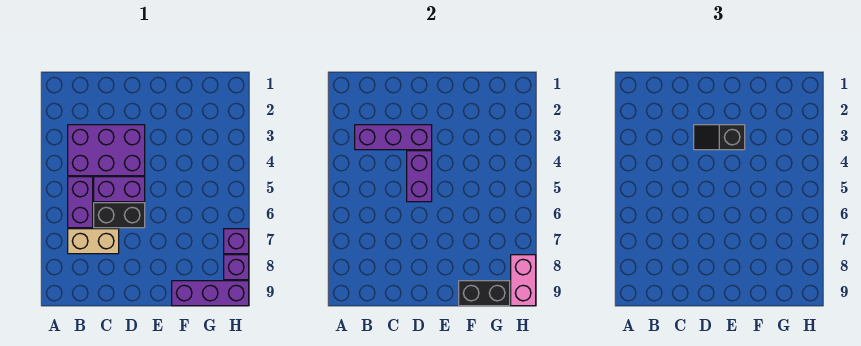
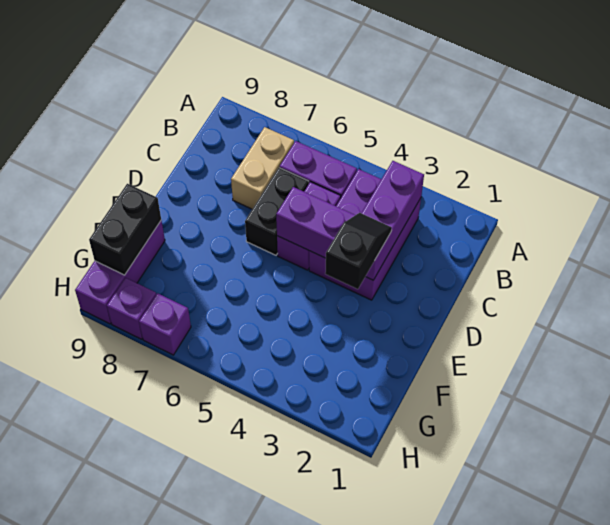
pink 1x2 brick [511,255,536,306] -> none

